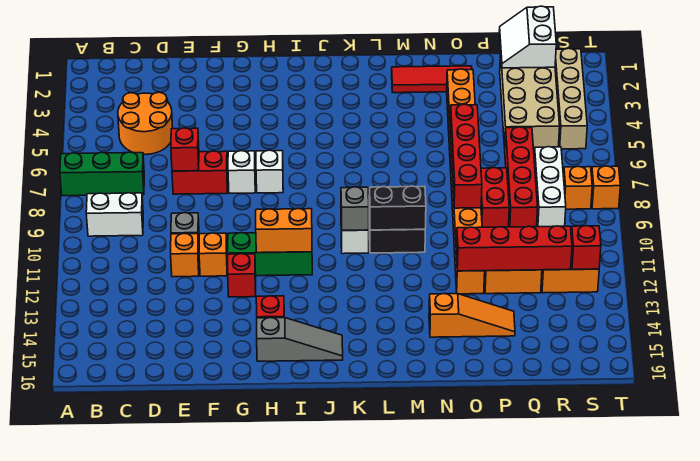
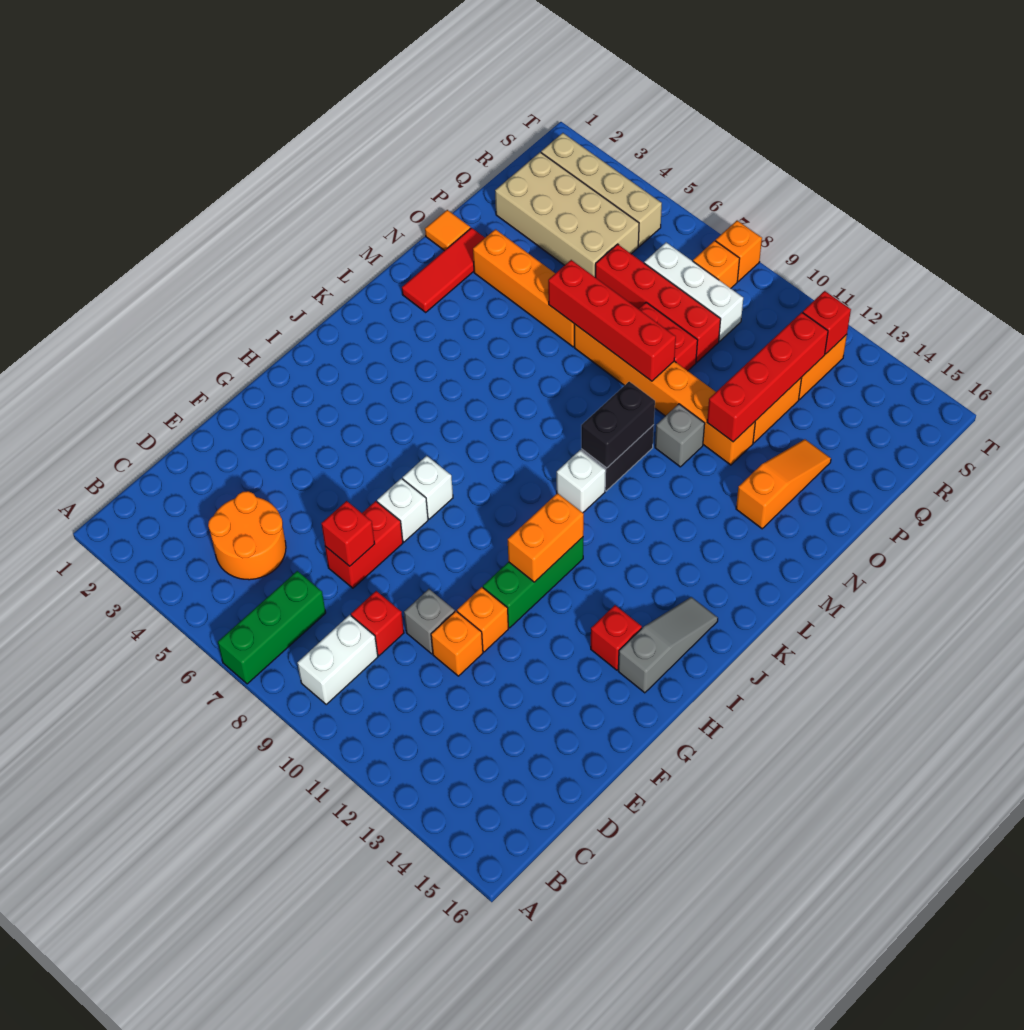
red 1x1 brick [228,254,256,297] -> red 1x1 brick moved to [351,591,404,656]
grey 1x1 brick [341,187,369,230] -> grey 1x1 brick moved to [655,404,705,467]
none -> orange 1x1 tile [425,210,470,251]
white 2x2 slope [499,6,556,68] -> none

